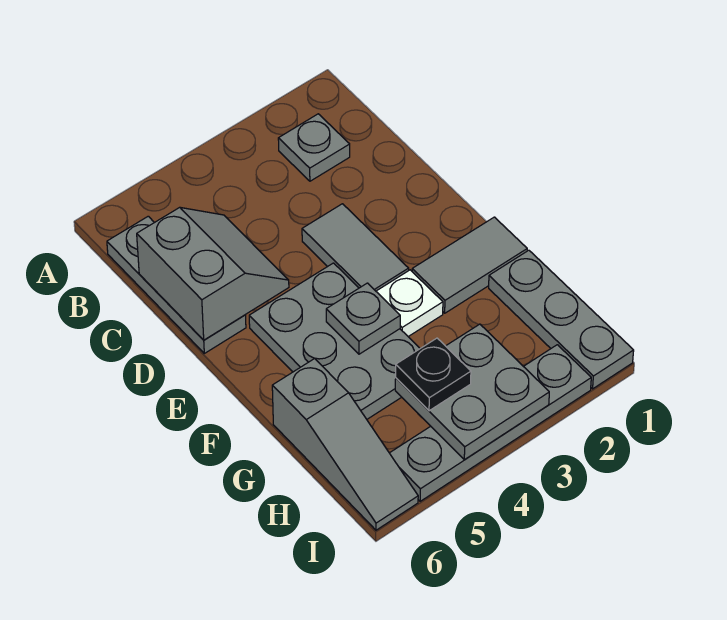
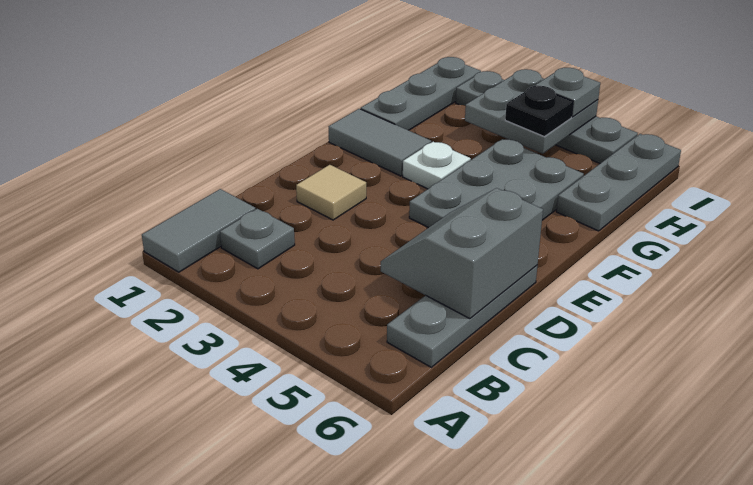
none -> tan 1x1 tile [296,165,366,220]
grey 1x2 tile [302,204,409,291] -> grey 1x2 tile moved to [142,189,256,272]
grey 1x1 plate [326,283,400,354] -> grey 1x1 plate moved to [535,68,600,117]
grey 1x3 slope [272,359,418,530] -> grey 1x3 plate [556,134,681,231]

